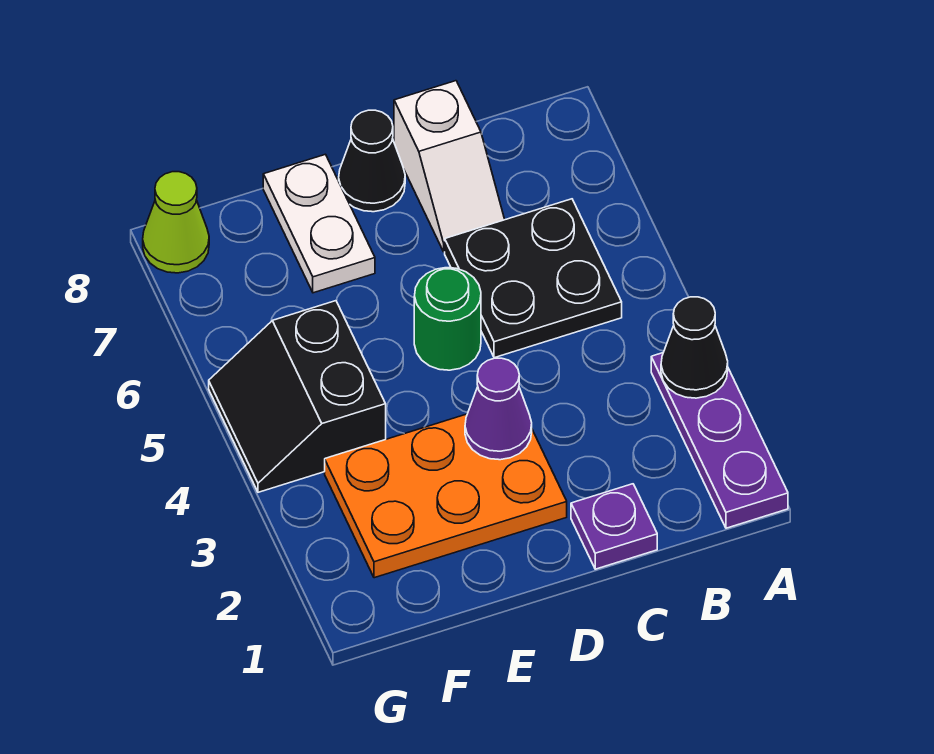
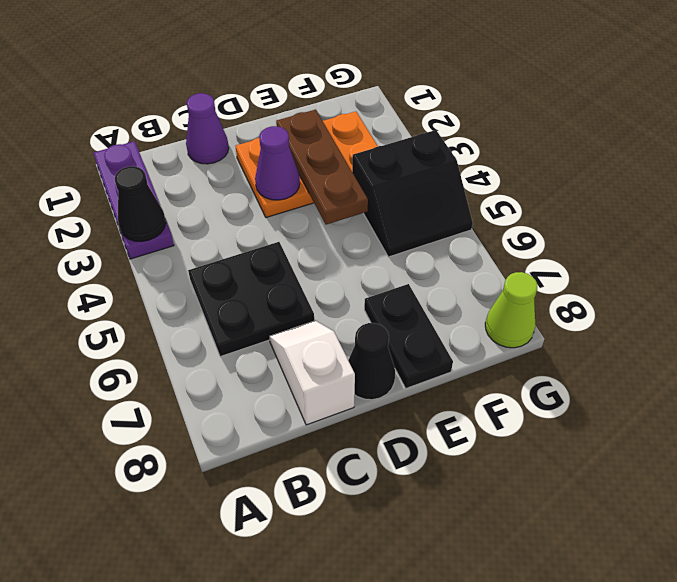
purple 1x1 plate [571,484,657,569] -> purple 1x1 cone [186,93,229,164]
green 1x1 round brick [414,268,481,370] -> none
none -> brown 1x3 plate [276,110,368,225]
white 1x2 plate [263,154,375,293] -> black 1x2 plate [364,284,453,388]
black 2x2 slope [209,301,386,492] -> black 2x2 slope turned to [352,130,473,257]

